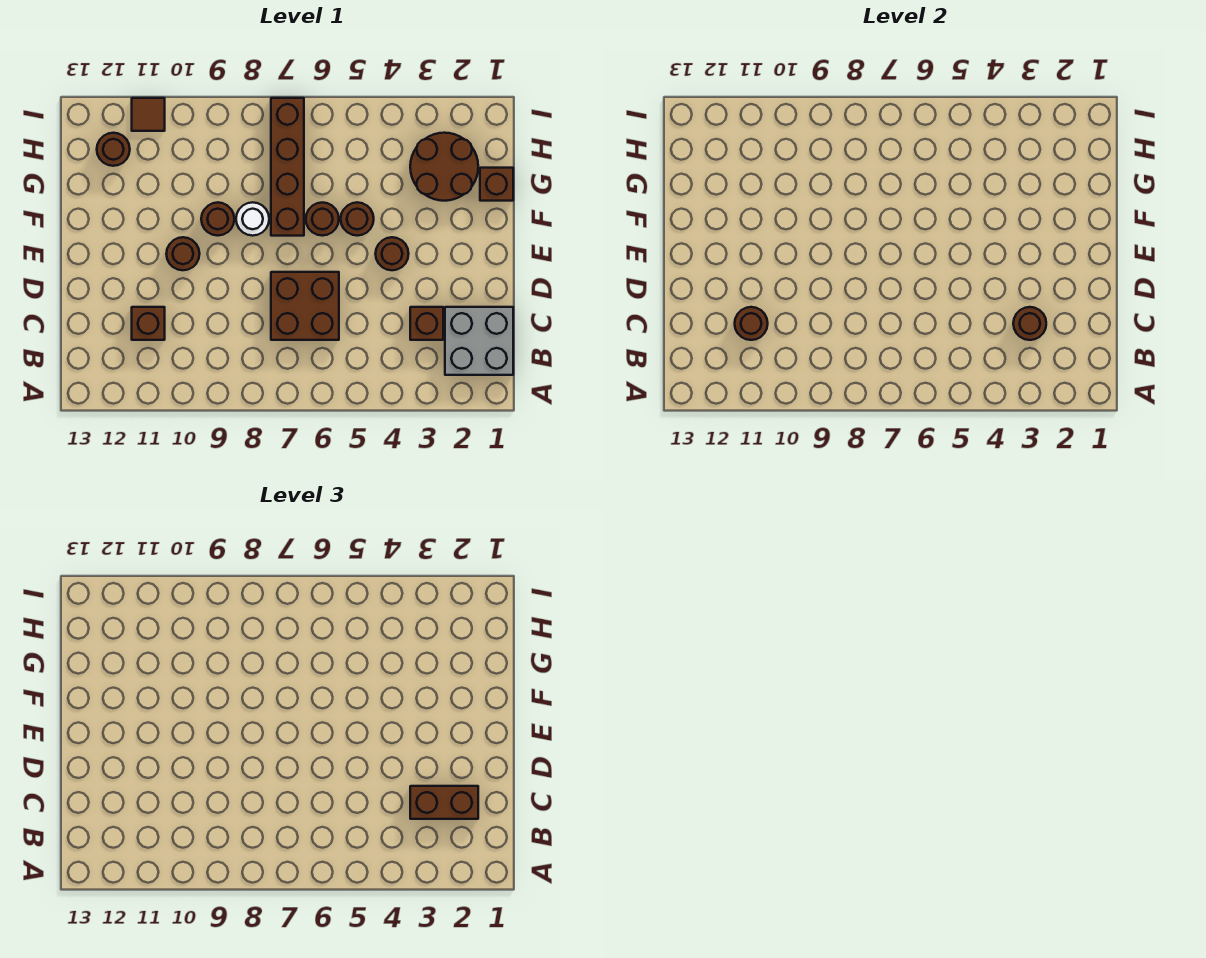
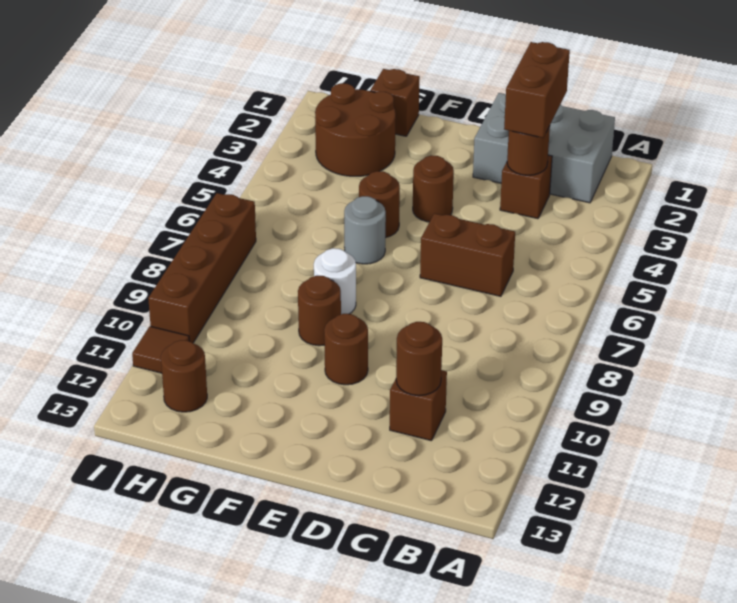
grey 2x2 brick [445,307,513,375] -> grey 2x3 brick [473,93,615,203]
brown 2x2 brick [271,272,339,340] -> brown 1x2 brick [420,213,515,296]
brown 1x1 round brick [306,202,339,236] -> grey 1x1 round brick [344,196,386,264]
brown 1x4 brick [271,98,304,236] -> brown 1x4 brick turned to [148,193,256,343]

